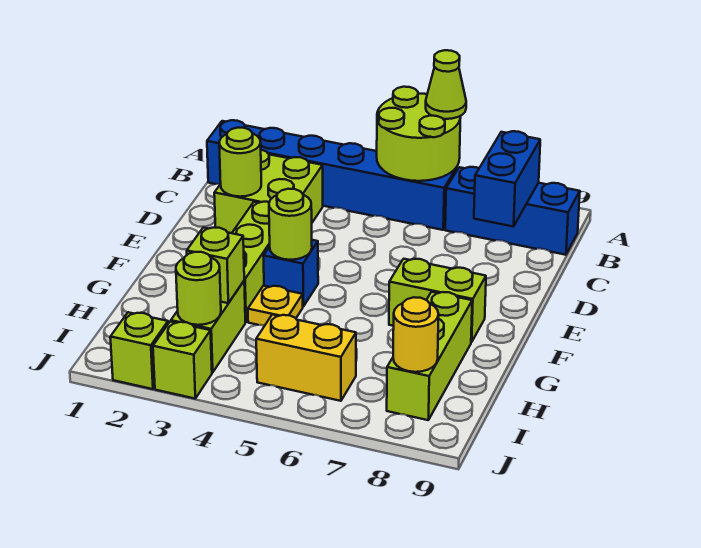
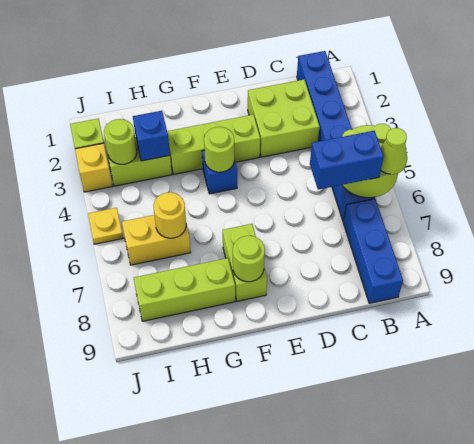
blue 1x2 brick [474,131,540,227] -> blue 1x2 brick moved to [310,131,384,190]
lime 1x1 round brick [219,128,261,197] -> lime 1x1 round brick moved to [233,236,265,282]
yellow 1x1 plate [248,286,303,325] -> yellow 1x1 plate moved to [88,208,123,244]
lime 1x1 brick [187,227,244,303] -> blue 1x1 brick [133,111,170,161]
yellow 1x2 brick [256,315,356,401] -> yellow 1x2 brick turned to [122,215,191,265]
yellow 1x1 round brick [393,297,439,372] -> yellow 1x1 round brick moved to [153,192,186,238]
lime 1x1 brick [153,322,212,399] -> yellow 1x1 brick [75,143,112,192]

